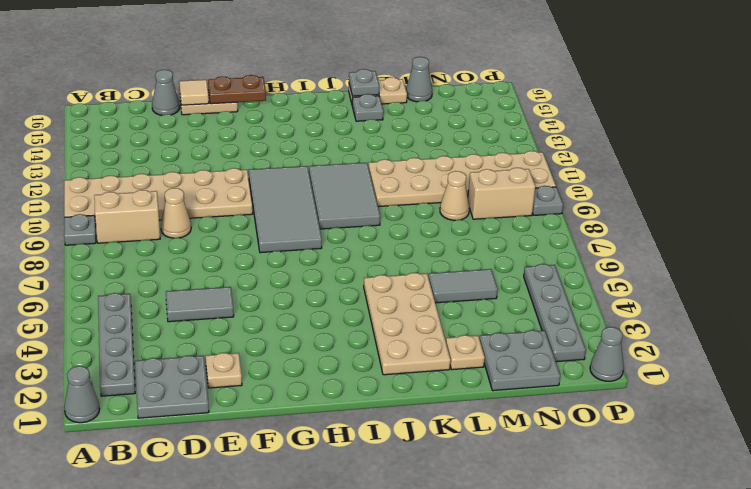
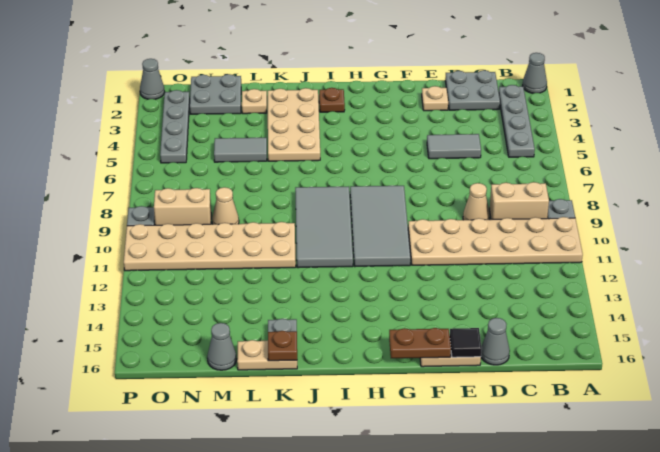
tan 1x1 tile [179,80,209,105] -> black 1x1 tile [450,328,482,357]
none -> brown 1x1 plate [319,88,345,112]
grey 2x3 tile [309,163,380,229] -> grey 2x4 tile [295,186,353,268]
grey 1x1 plate [349,69,379,96] -> brown 1x1 plate [268,331,297,361]

